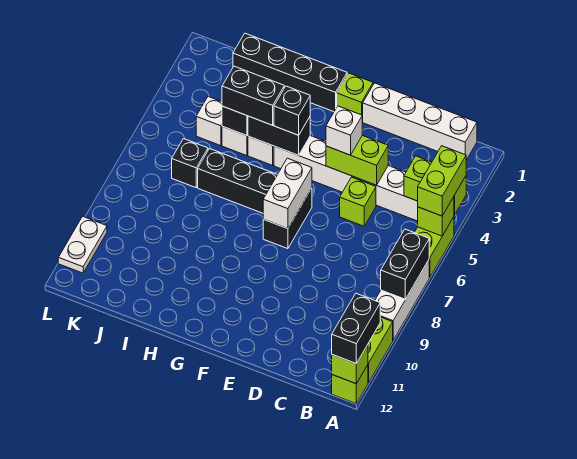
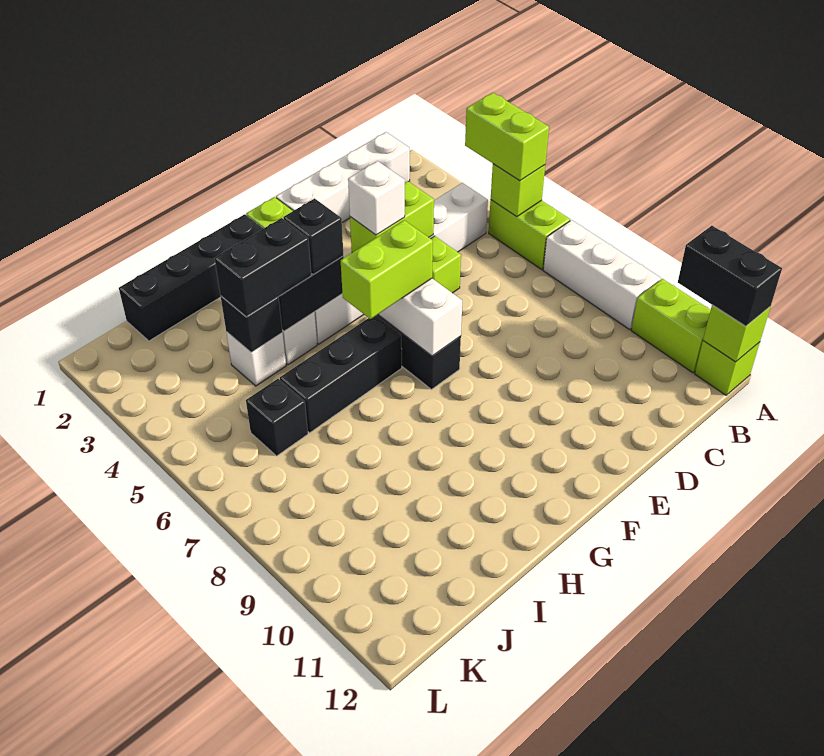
lime 1x2 brick [404,156,466,215] -> lime 1x2 brick moved to [341,220,433,319]
black 1x2 brick [381,229,429,299] -> none
white 1x1 brick [196,97,222,146] -> none
white 1x2 plate [58,216,107,273] -> none

